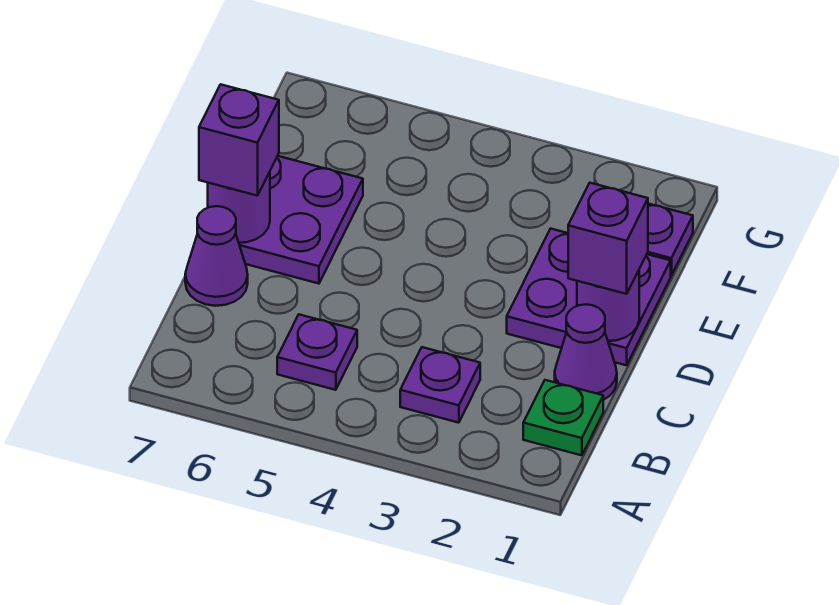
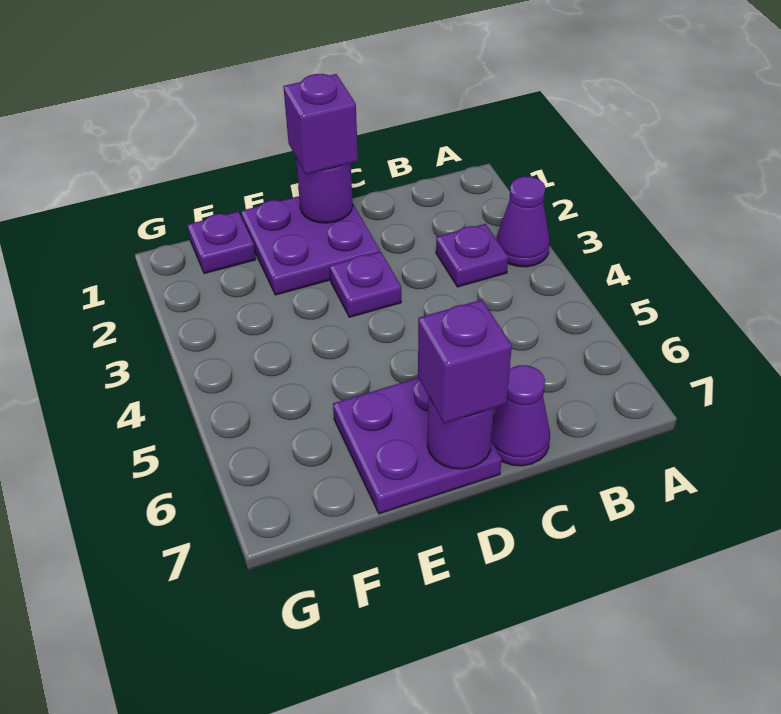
green 1x1 plate [523,380,603,455] -> none
purple 1x1 plate [277,315,357,390] -> purple 1x1 plate moved to [330,252,401,317]
purple 1x1 cone [555,304,617,400] -> purple 1x1 cone moved to [497,177,549,267]

